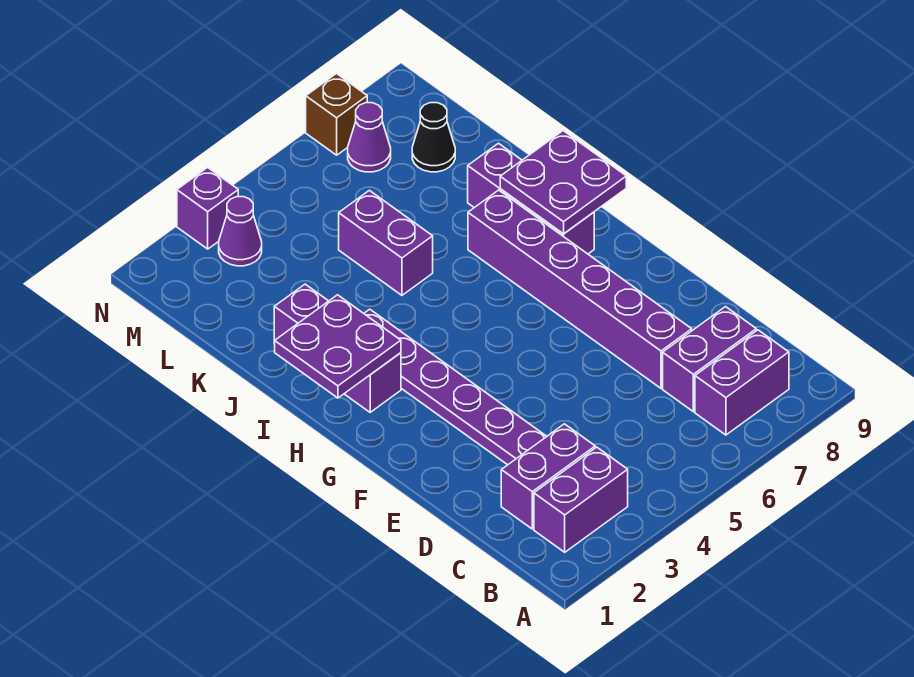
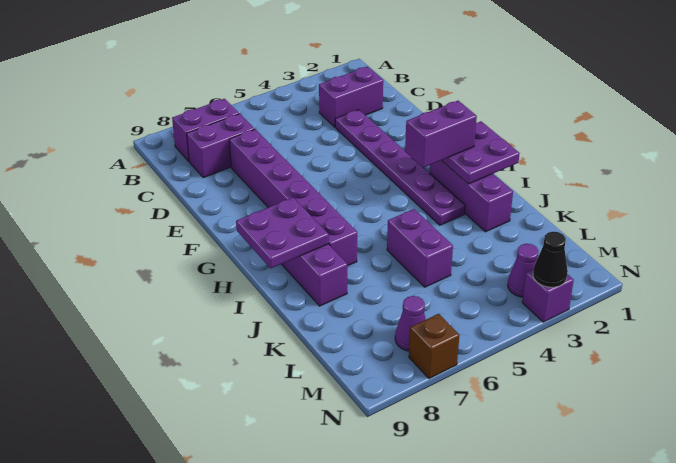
purple 1x2 brick [534,447,628,552] -> purple 1x2 brick moved to [405,101,477,168]
black 1x1 cone [412,103,455,172] -> black 1x1 cone moved to [533,232,568,287]

